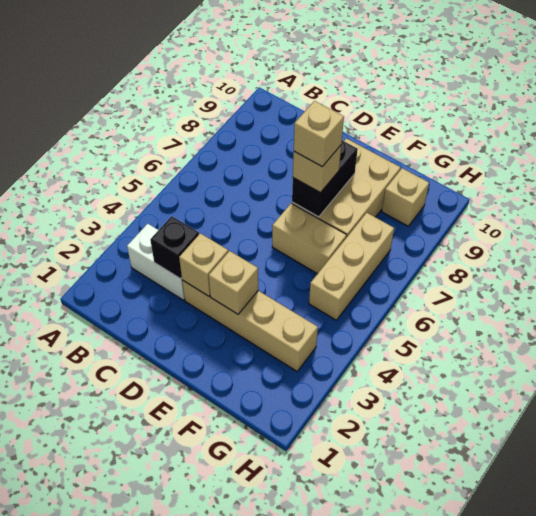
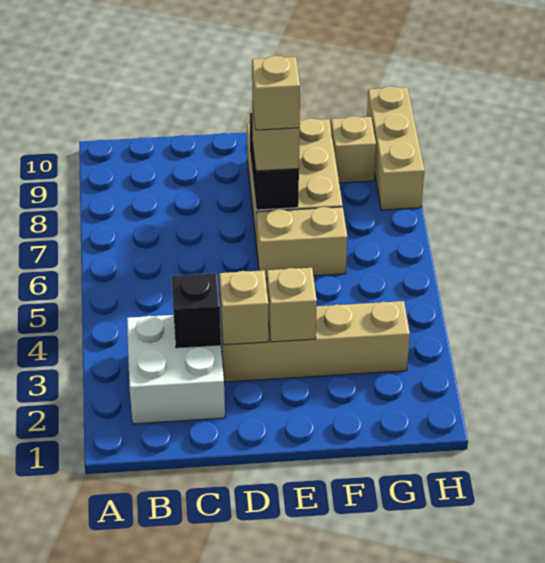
white 1x2 brick [127,224,185,300] -> white 2x2 brick [127,315,225,424]
tan 1x3 brick [309,213,394,320] -> tan 1x3 brick moved to [367,86,424,210]

